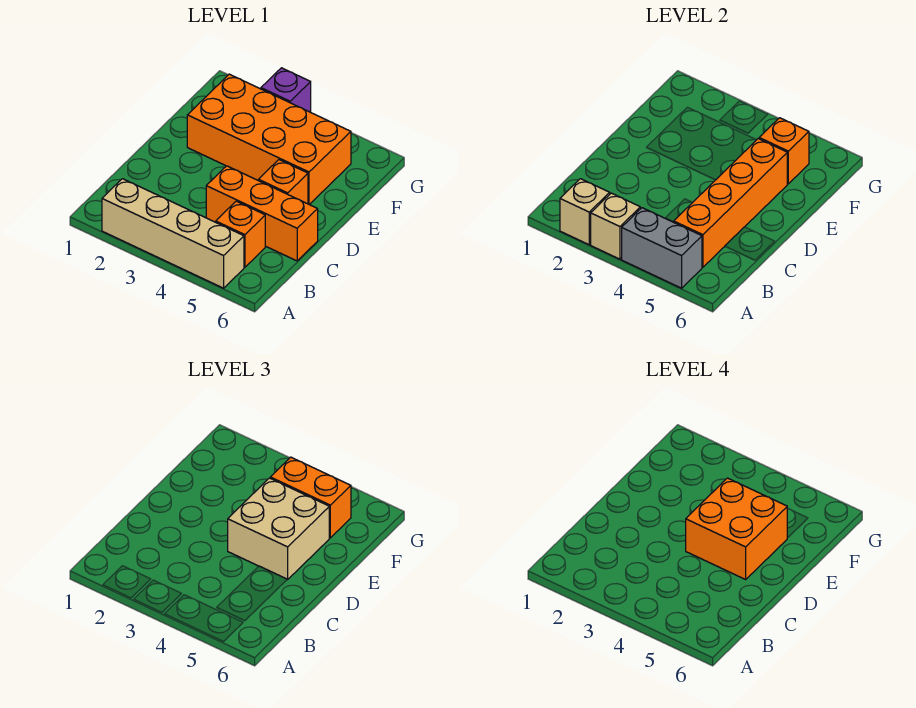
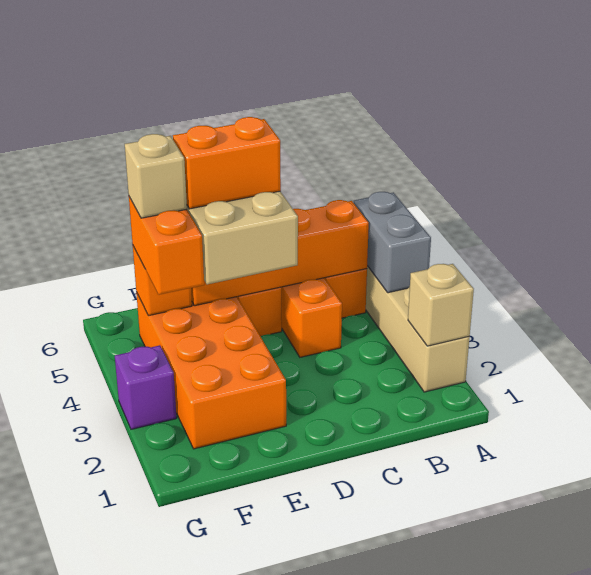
tan 1x1 brick [591,193,640,259] -> tan 1x1 brick moved to [125,134,187,218]
orange 2x2 brick [686,478,788,579] -> orange 1x2 brick [173,117,281,209]

